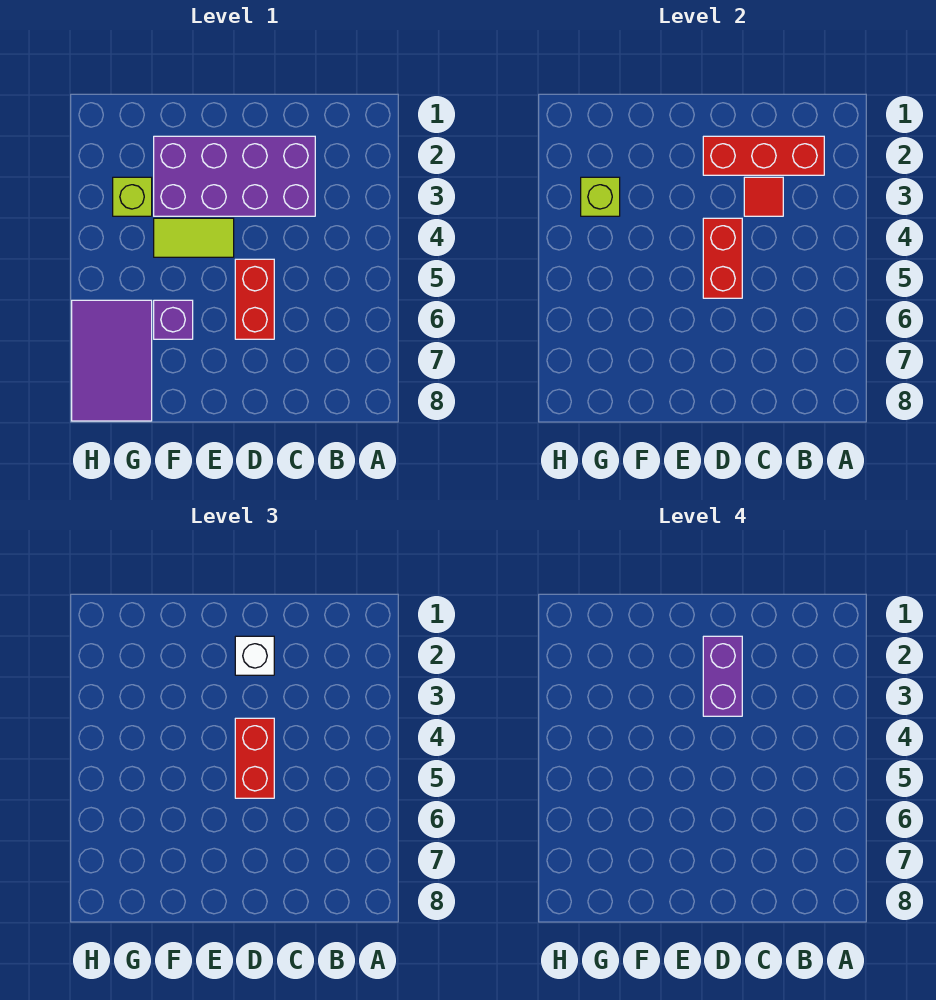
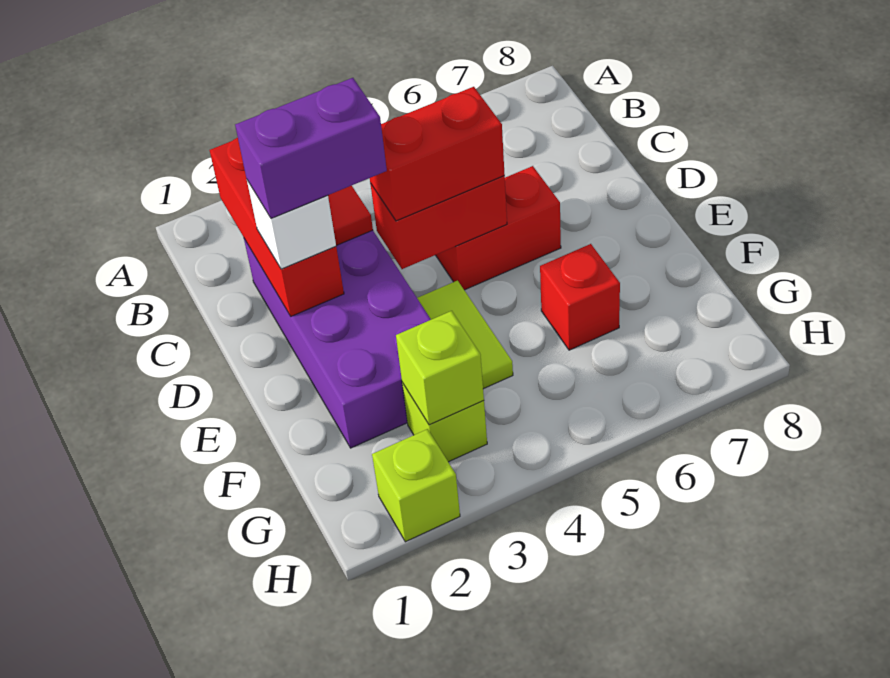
purple 1x1 brick [154,300,193,339] -> red 1x1 brick [540,244,620,350]
purple 2x3 tile [72,300,152,421] -> none
none -> lime 1x1 brick [372,429,460,542]

